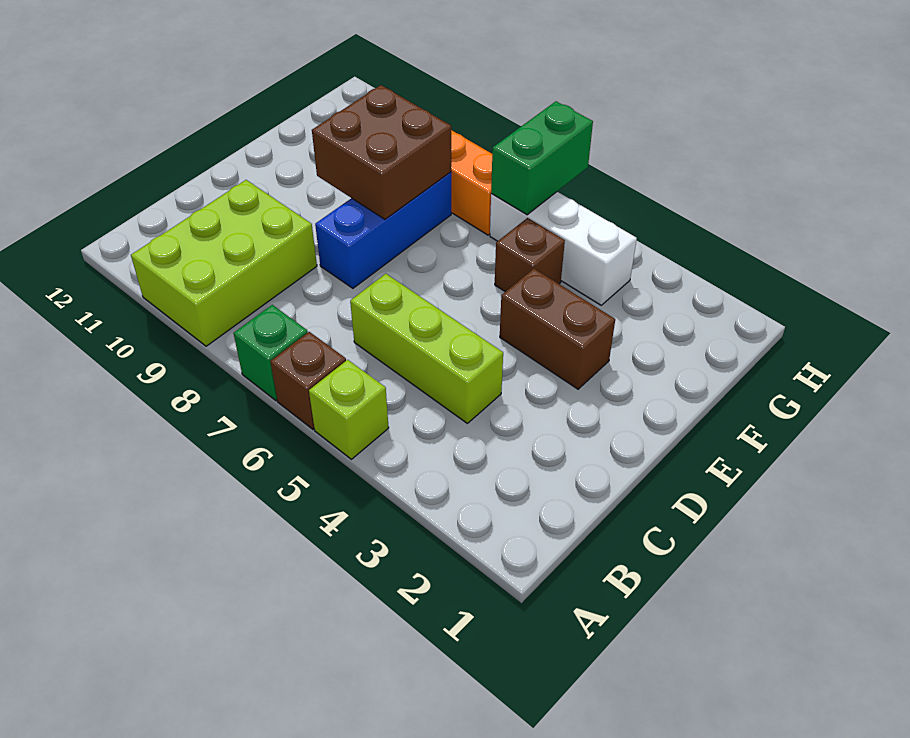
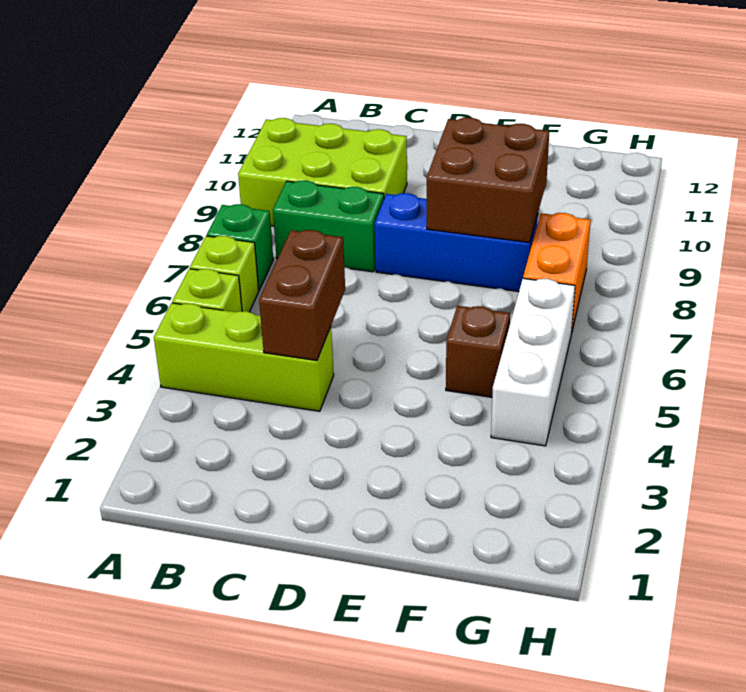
brown 1x1 brick [270,332,346,429] -> lime 1x1 brick [190,236,259,312]
lime 1x3 brick [350,274,503,424] -> lime 1x3 brick turned to [154,303,334,411]
brown 1x2 brick [500,269,615,389] -> brown 1x2 brick moved to [259,230,345,360]
green 1x2 brick [491,101,593,215] -> green 1x2 brick moved to [273,180,384,272]

